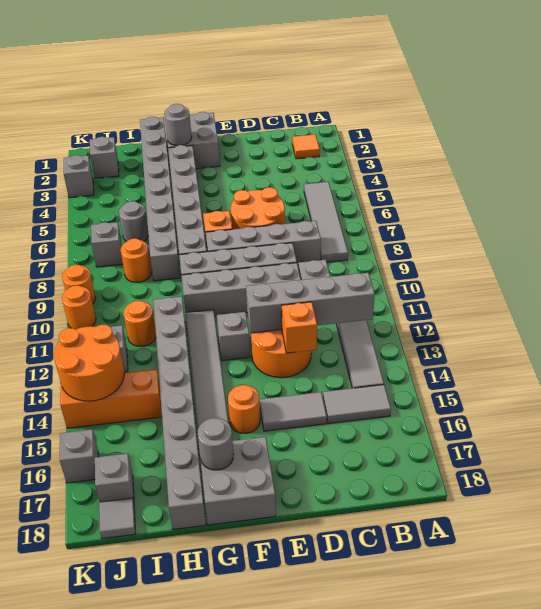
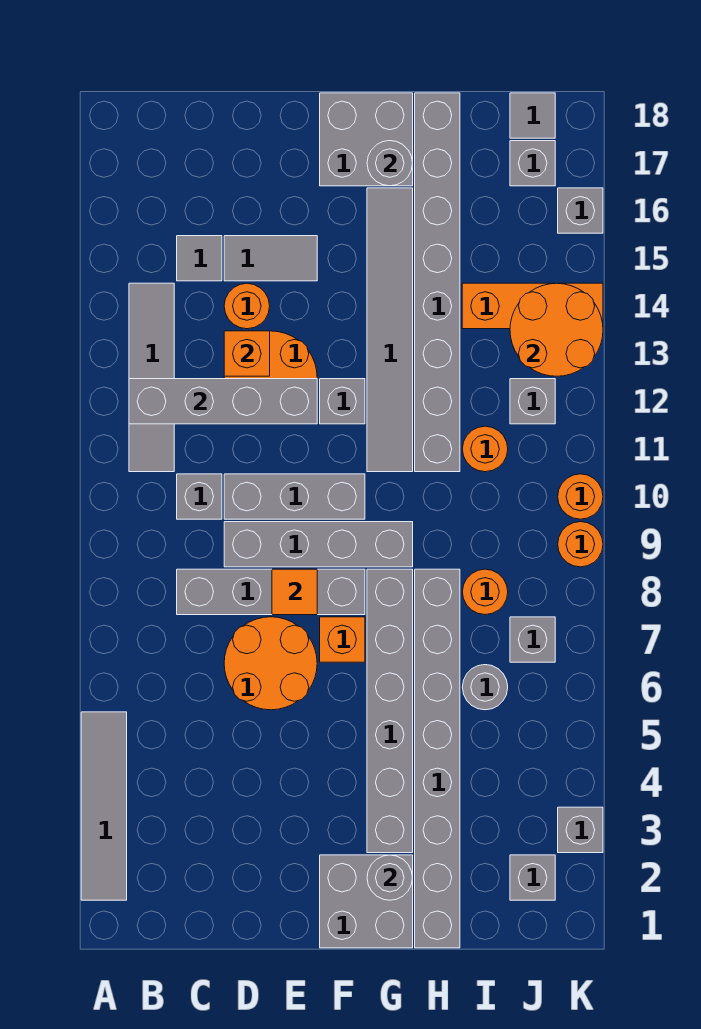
orange 1x1 tile [292,134,320,159] -> orange 1x1 tile moved to [272,569,317,615]
grey 1x4 tile [304,182,348,262] -> grey 1x4 tile moved to [81,712,127,900]
grey 1x2 tile [323,385,391,424] -> grey 1x1 tile [177,236,222,281]
grey 1x4 brick [181,263,301,316] -> grey 1x3 brick [224,474,365,519]
orange 1x1 round brick [228,385,260,433] -> orange 1x1 round brick moved to [224,283,270,329]

